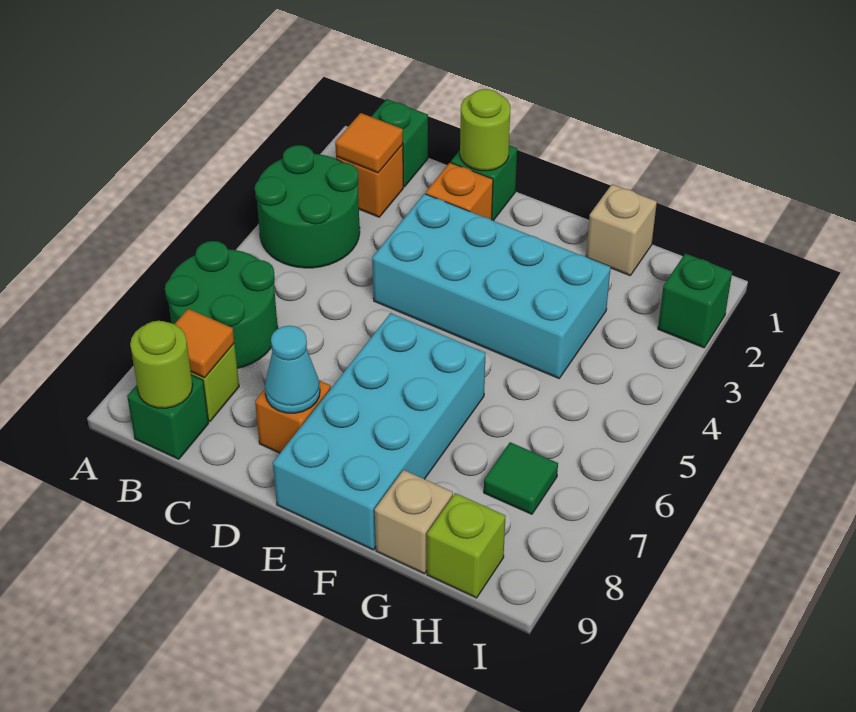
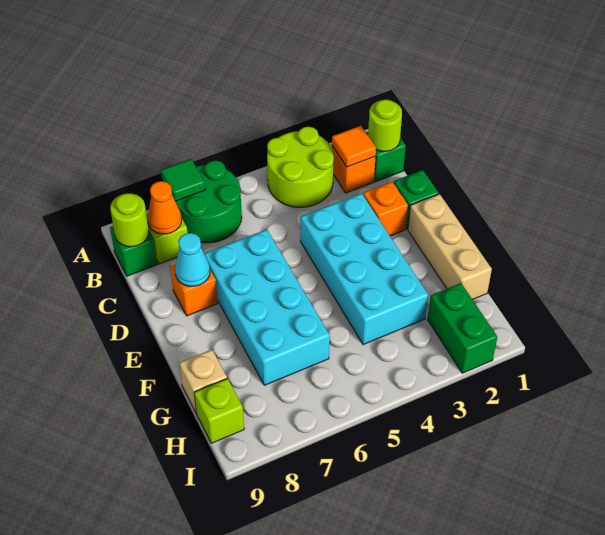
green 2x2 round brick [255,145,360,268] -> lime 2x2 round brick [267,127,334,207]
orange 1x1 tile [175,309,234,378] -> orange 1x1 cone [147,181,182,234]
lime 1x1 round brick [460,89,510,171] -> lime 1x1 round brick moved to [368,99,402,151]
cyan 2x4 brick [273,313,486,550] -> cyan 2x4 brick turned to [204,229,330,385]
tan 1x1 brick [586,184,657,275] -> tan 1x3 brick [408,194,492,300]
green 1x1 tile [484,442,558,514] -> green 1x1 tile moved to [161,159,205,201]
green 1x1 brick [658,253,732,348] -> green 1x2 brick [428,283,497,373]

